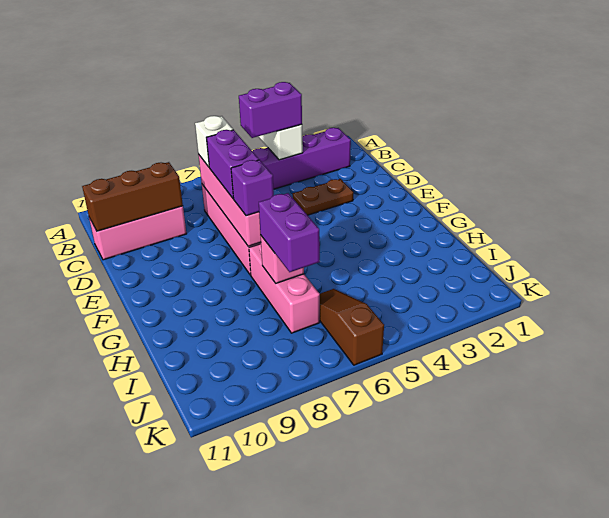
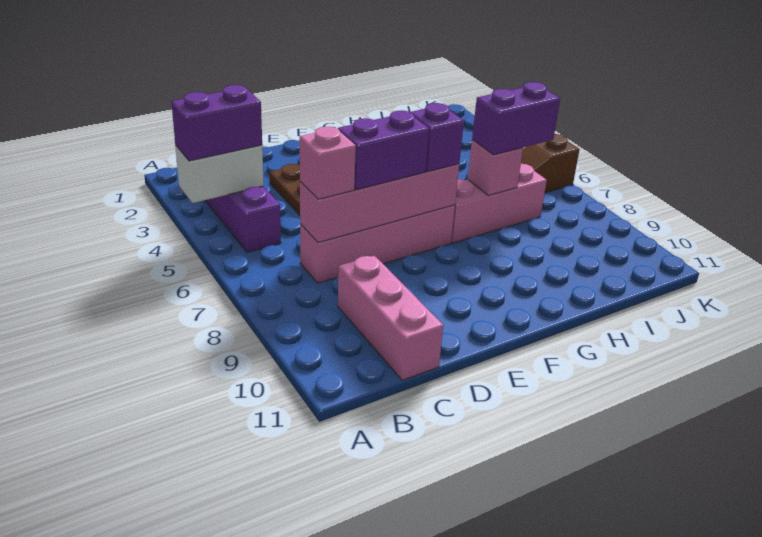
purple 1x2 brick [239,82,302,138] -> purple 1x2 brick turned to [171,85,262,161]
white 1x1 brick [195,116,233,167] -> pink 1x1 brick [300,127,356,199]
brown 1x3 brick [82,162,183,231] -> none

